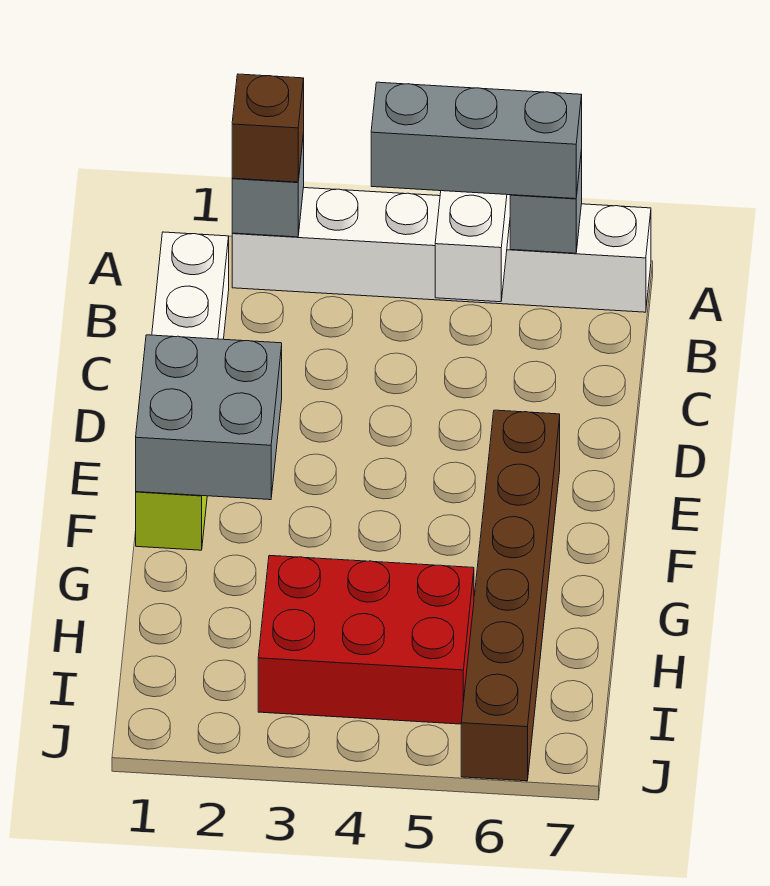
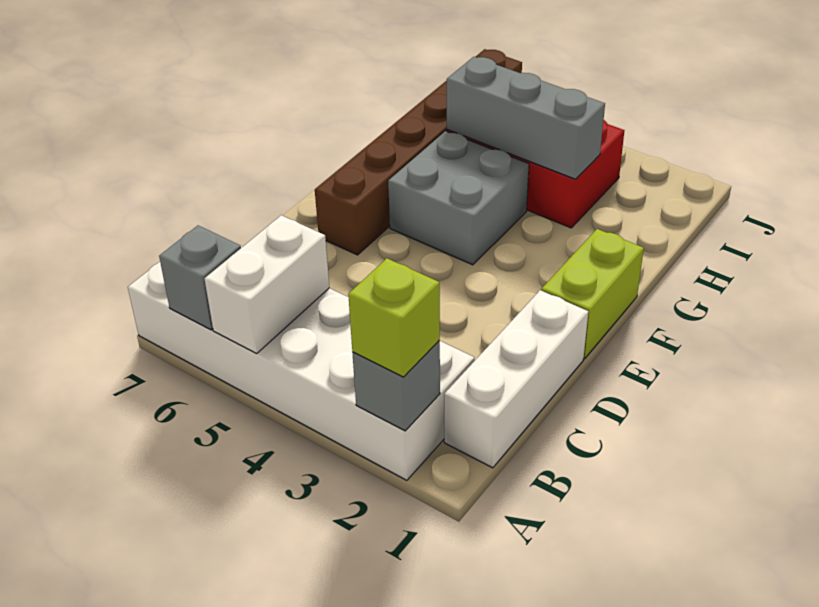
white 1x6 brick [232,188,651,312] -> white 2x6 brick [128,246,474,480]
brown 1x1 brick [232,74,304,182] -> lime 1x1 brick [348,258,440,377]
grey 1x3 brick [371,82,582,199] -> grey 1x3 brick moved to [447,57,605,179]
grey 2x2 brick [136,335,282,500] -> grey 2x2 brick moved to [388,131,529,265]

